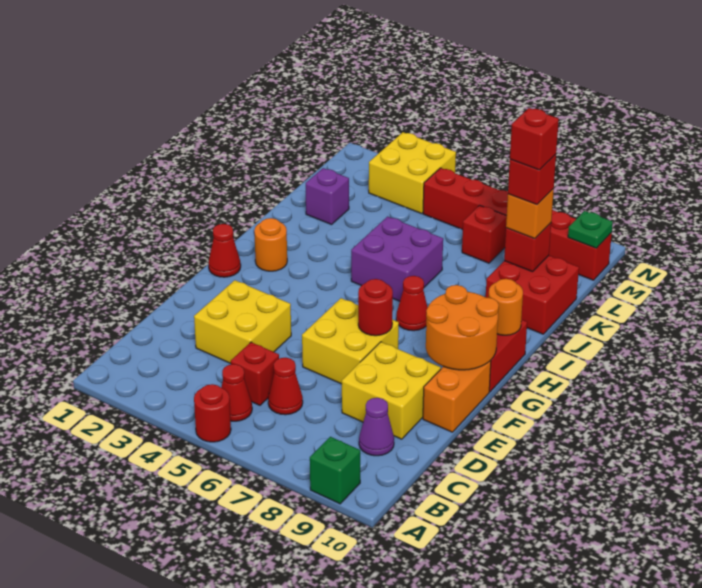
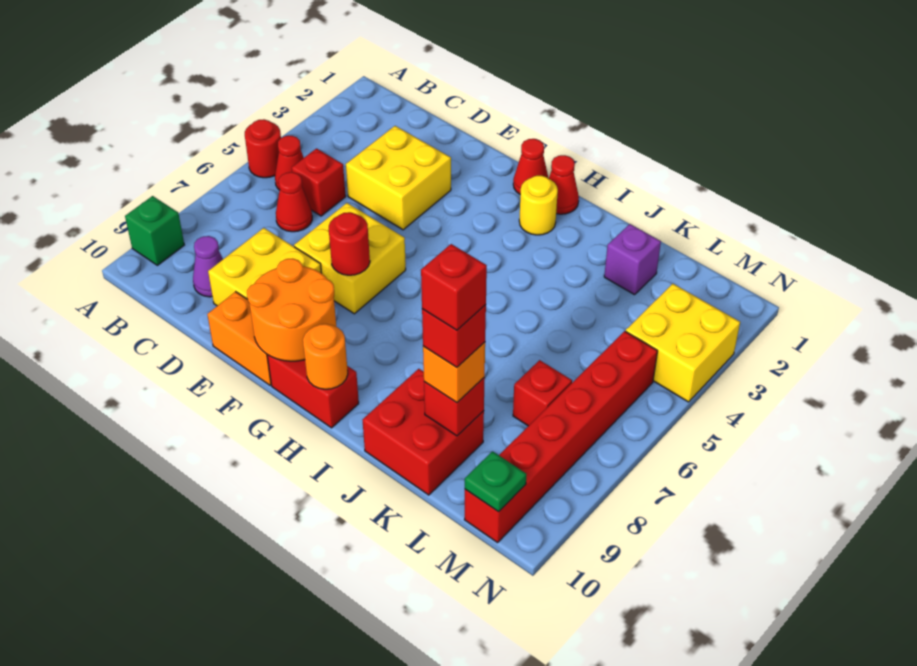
orange 1x1 round brick [254,218,287,271] -> yellow 1x1 round brick [519,176,558,235]
red 1x1 cone [396,276,428,331] -> red 1x1 cone moved to [549,155,579,214]
purple 2x2 brick [351,217,443,301] -> none

